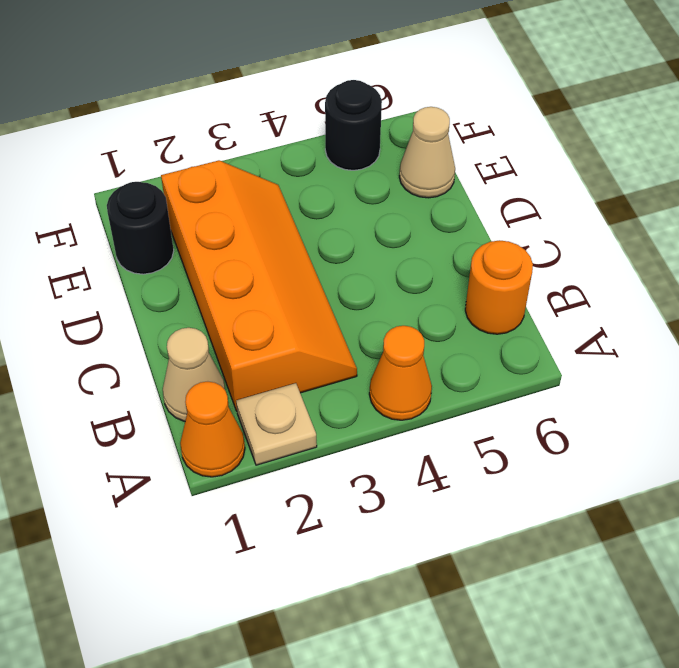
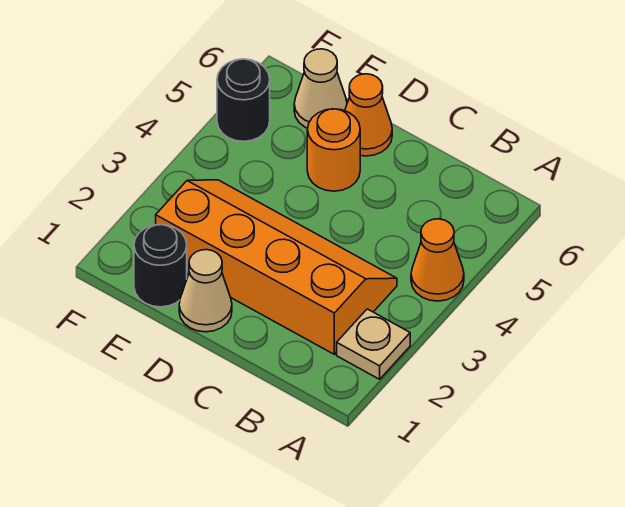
orange 1x1 cone [180,382,245,477] -> orange 1x1 cone moved to [345,74,392,156]
tan 1x1 cone [163,328,225,421] -> tan 1x1 cone moved to [179,250,232,332]
orange 1x1 round brick [465,240,533,334] -> orange 1x1 round brick moved to [307,109,360,191]

